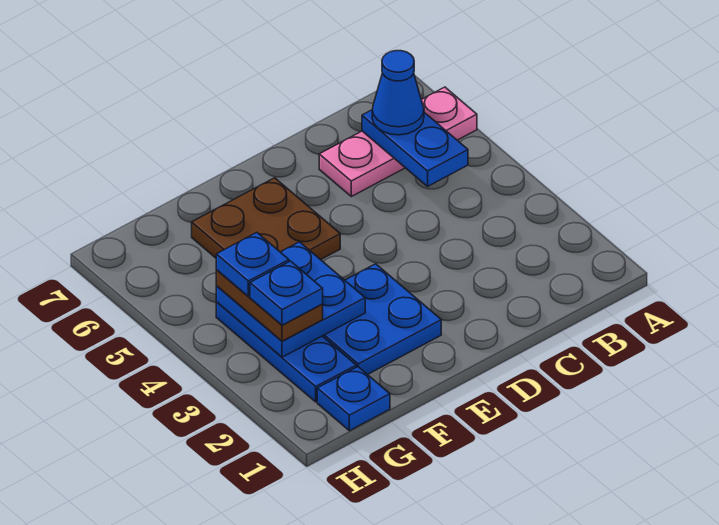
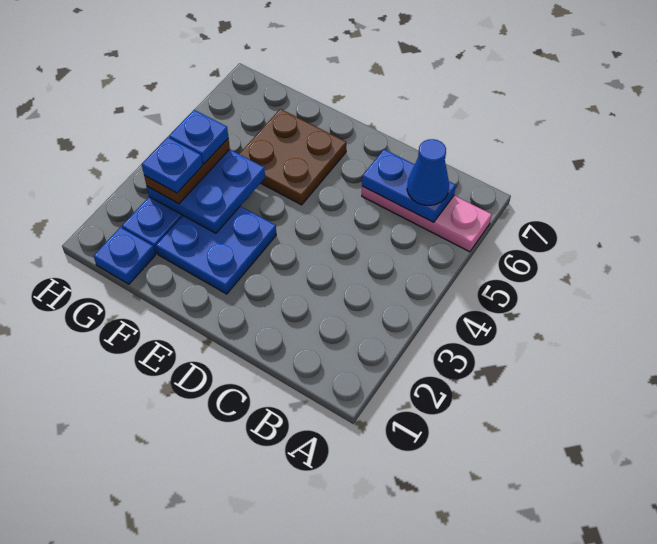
blue 1x2 plate [362,110,468,186] -> blue 1x2 plate turned to [362,150,456,222]

